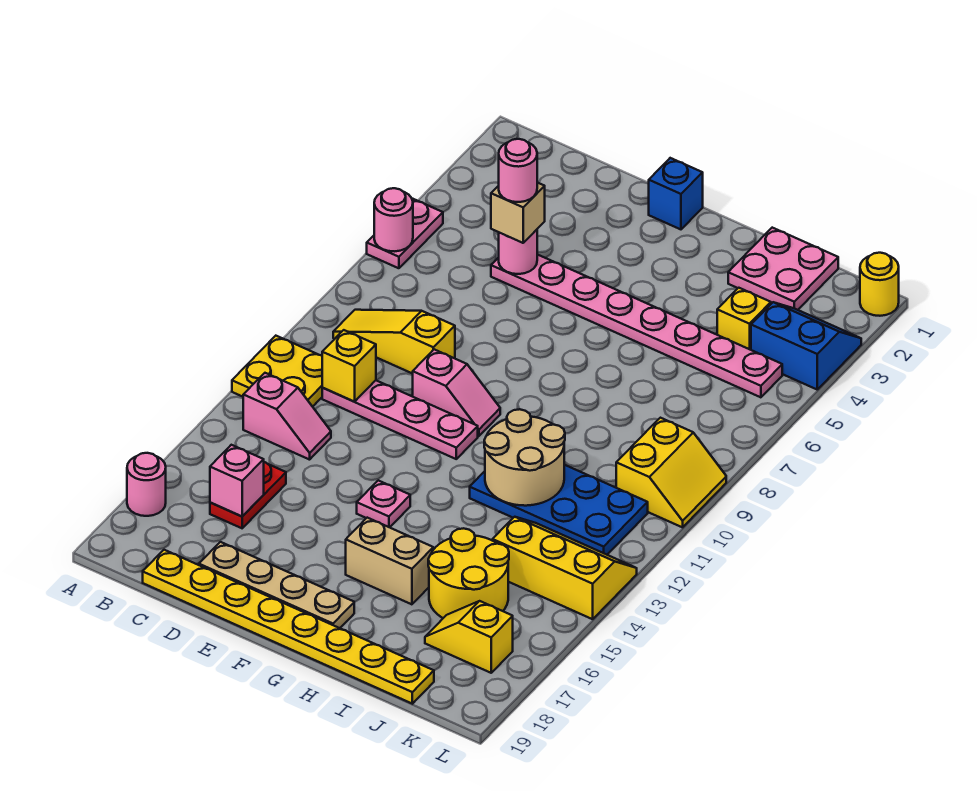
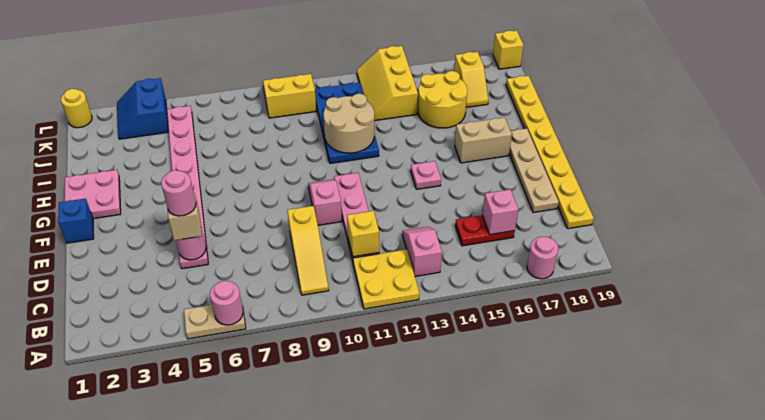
pink 1x2 plate [367,199,443,268] -> tan 1x2 plate [184,300,246,339]
tan 1x2 brick [346,518,433,604] -> tan 1x2 brick turned to [455,117,512,163]
pink 2x2 plate [728,228,838,310] -> pink 2x2 plate moved to [65,170,121,219]
yellow 1x1 brick [717,288,771,350] -> yellow 1x1 brick moved to [493,31,523,69]

